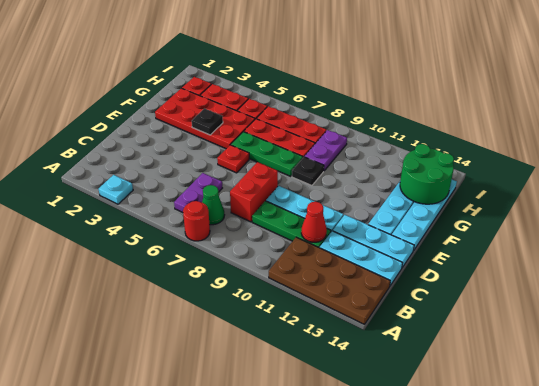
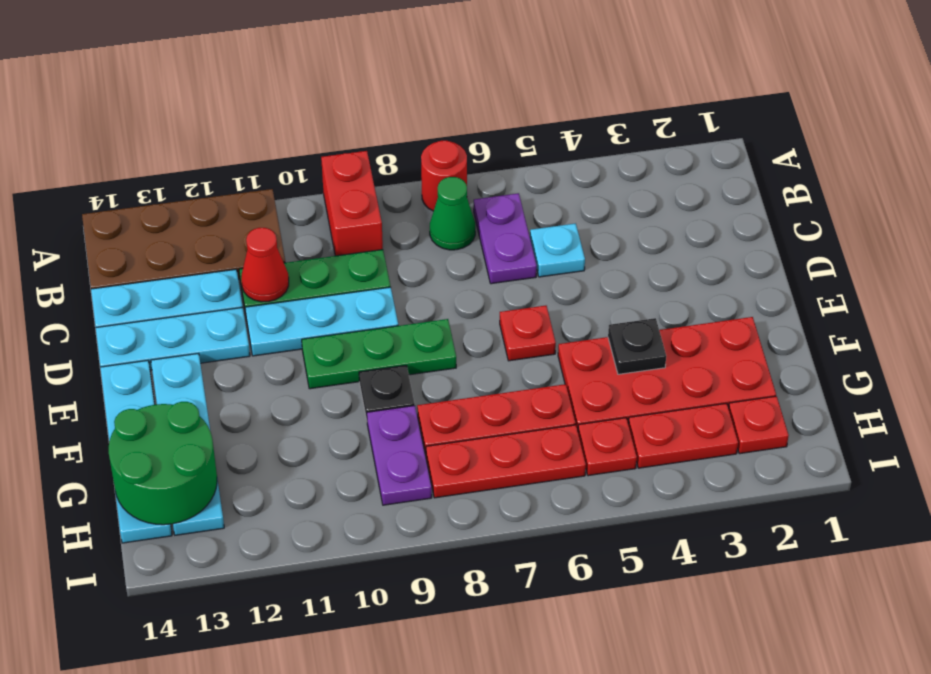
cyan 1x1 plate [99,175,133,204] -> cyan 1x1 plate moved to [530,223,585,277]
red 1x2 brick [230,162,278,222] -> red 1x2 brick moved to [321,151,383,256]
green 1x3 plate [231,132,303,176] -> green 1x3 plate moved to [302,319,456,389]

